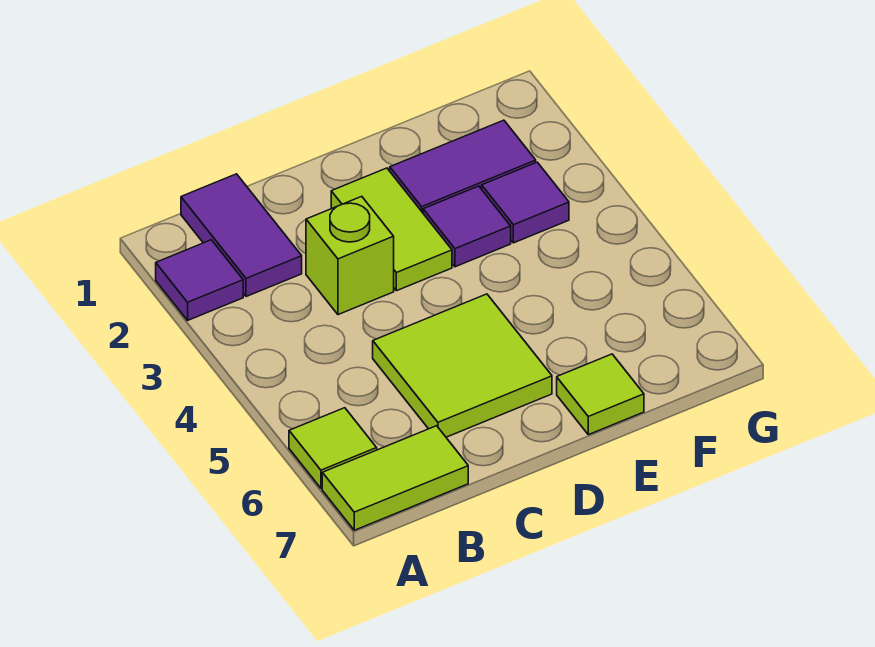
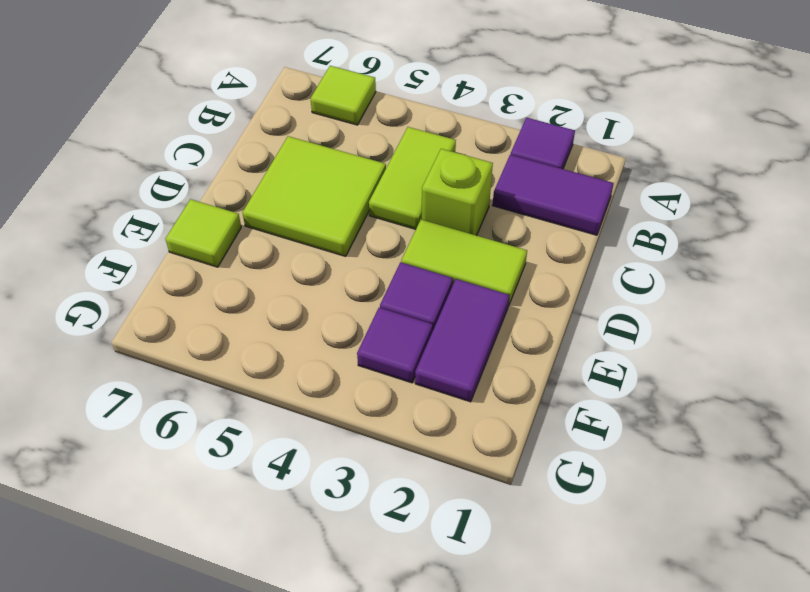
lime 1x2 tile [322,426,468,530] -> lime 1x2 tile moved to [369,127,456,229]

